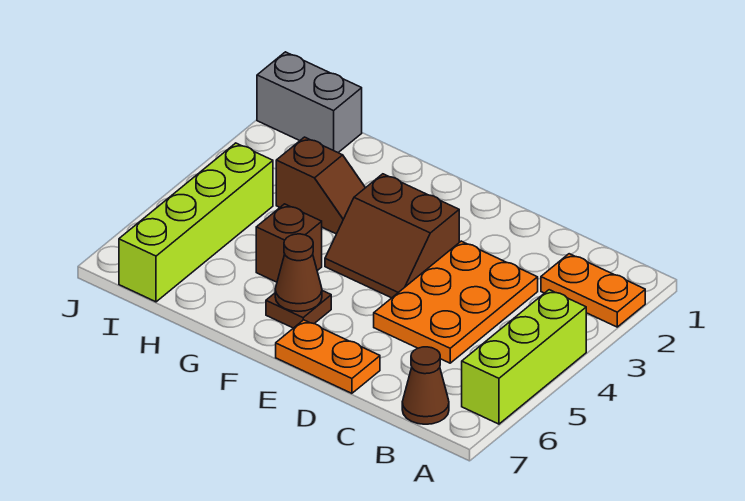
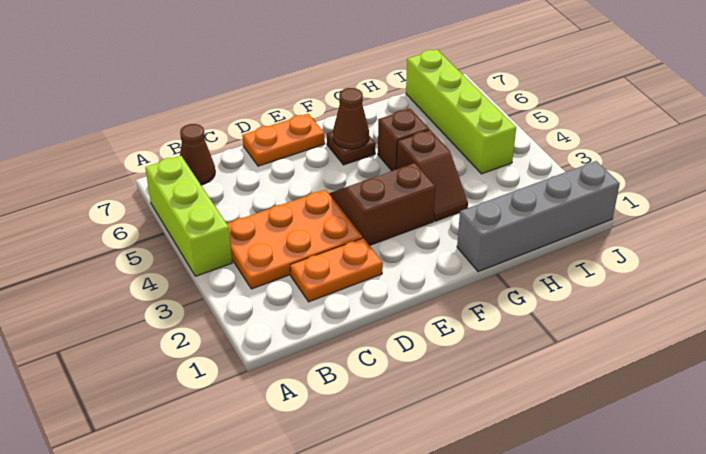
orange 1x2 plate [541,254,645,327] -> orange 1x2 plate moved to [290,238,383,302]
orange 2x3 plate [374,241,538,363] -> orange 2x3 plate turned to [227,190,362,289]
brown 1x2 slope [276,137,365,234] -> brown 1x2 slope turned to [397,130,468,221]
grey 1x2 brick [257,52,362,152] -> grey 1x4 brick [457,161,620,272]

